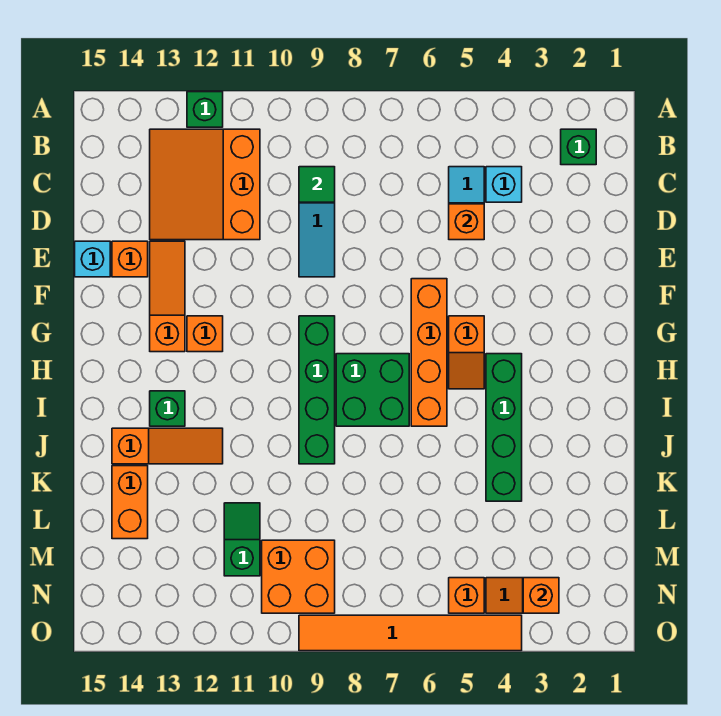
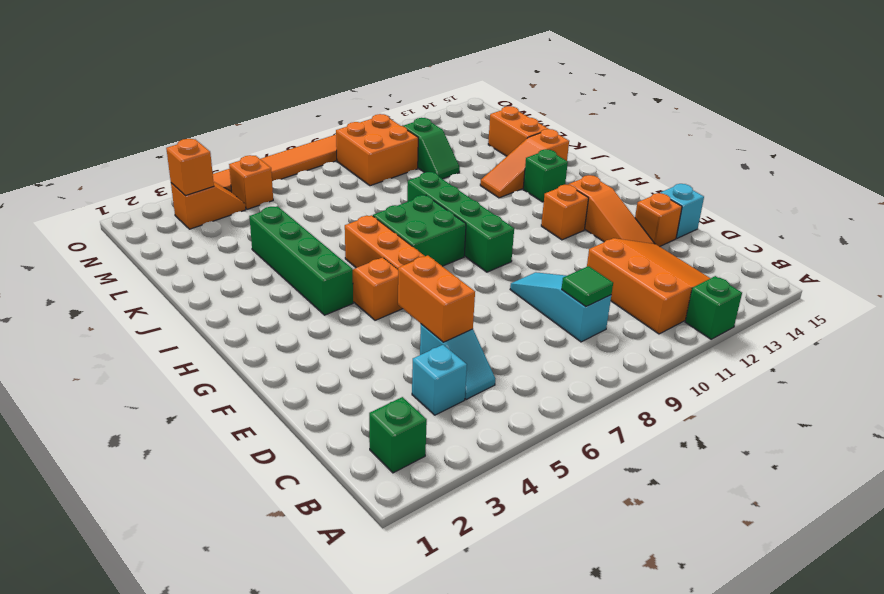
orange 1x1 brick [449,204,484,240] -> orange 1x2 brick [398,256,475,342]

